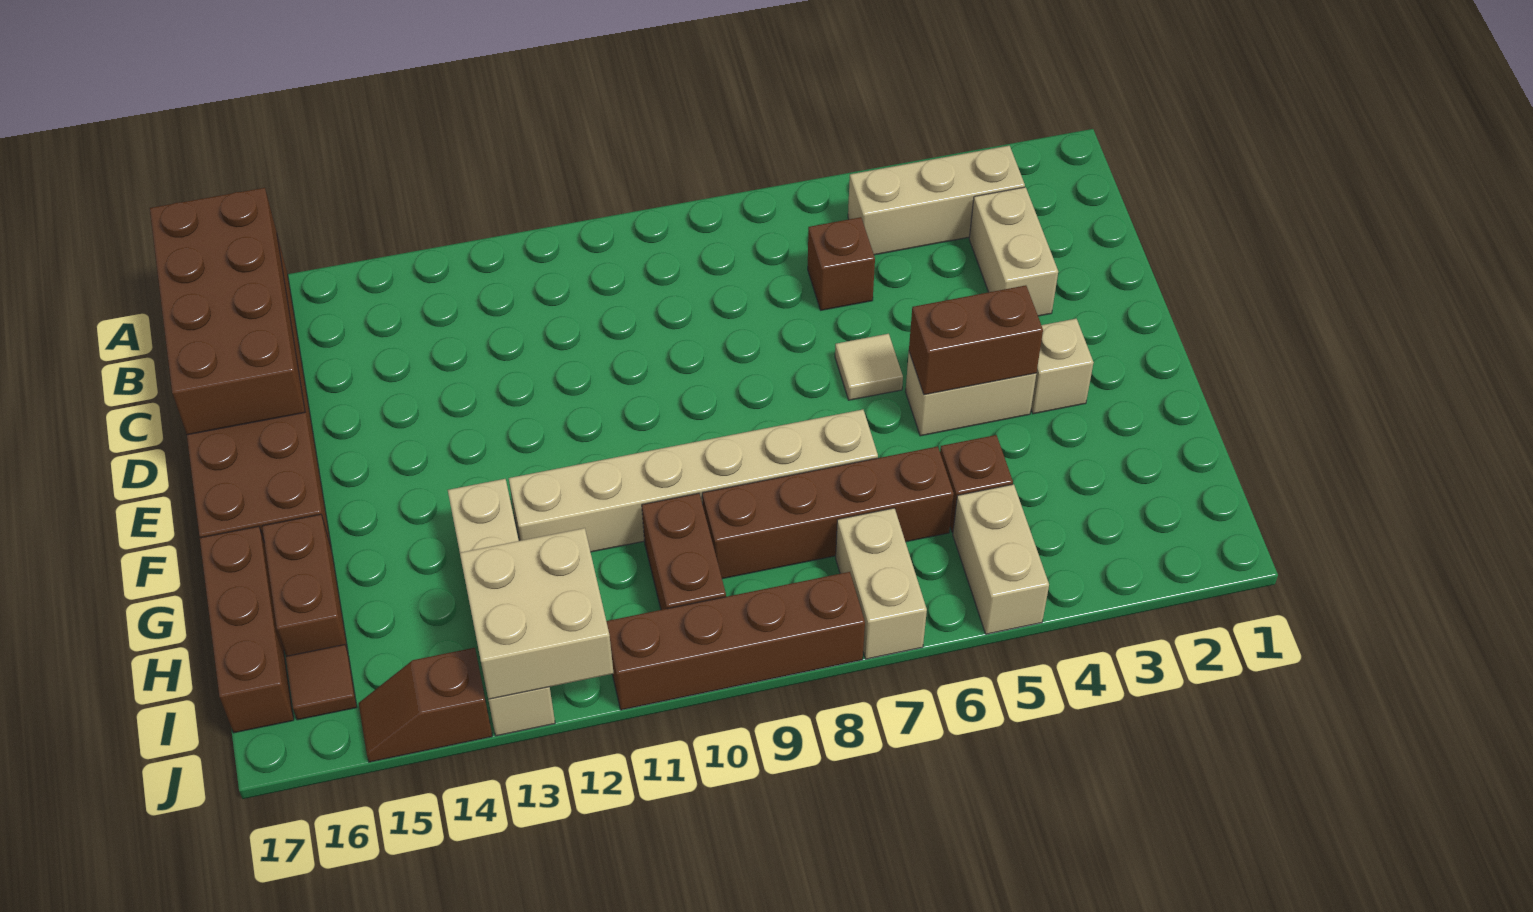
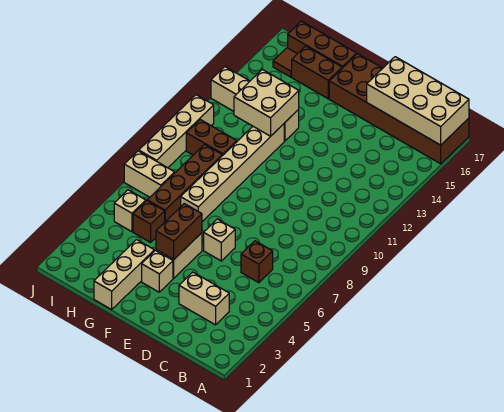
brown 2x4 brick [150,188,305,435] -> tan 2x4 brick [367,57,469,145]
tan 1x3 brick [848,146,1025,255] -> tan 1x3 brick moved to [94,240,154,309]
tan 1x1 tile [835,334,903,400] -> tan 1x1 brick [204,219,235,261]
tan 1x2 brick [953,484,1049,634] -> tan 1x1 brick [114,190,146,232]
tan 2x2 brick [460,528,613,699] -> tan 2x2 brick moved to [234,69,299,136]
brown 1x4 brick [606,572,865,710] -> tan 1x4 brick [139,95,214,168]
brown 1x2 slope [359,648,492,762] -> none

